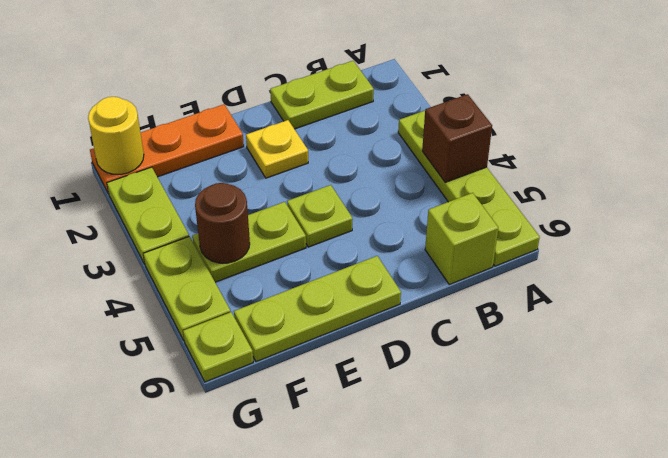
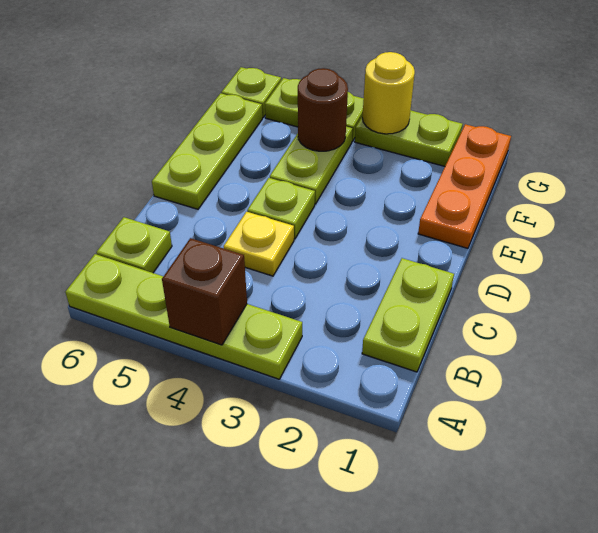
lime 1x1 brick [425,193,498,284] -> lime 1x1 plate [96,217,172,273]
yellow 1x1 plate [246,120,308,178] -> yellow 1x1 plate moved to [224,212,294,276]
yellow 1x1 round brick [88,97,144,174] -> yellow 1x1 round brick moved to [362,52,415,134]

